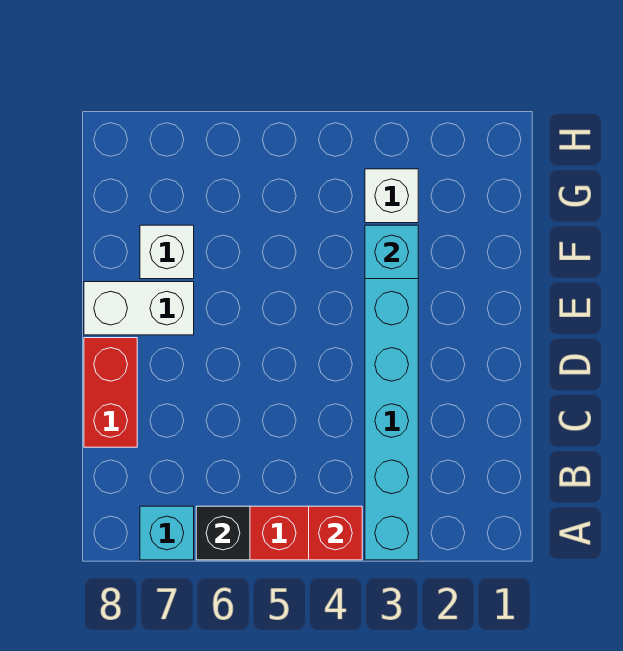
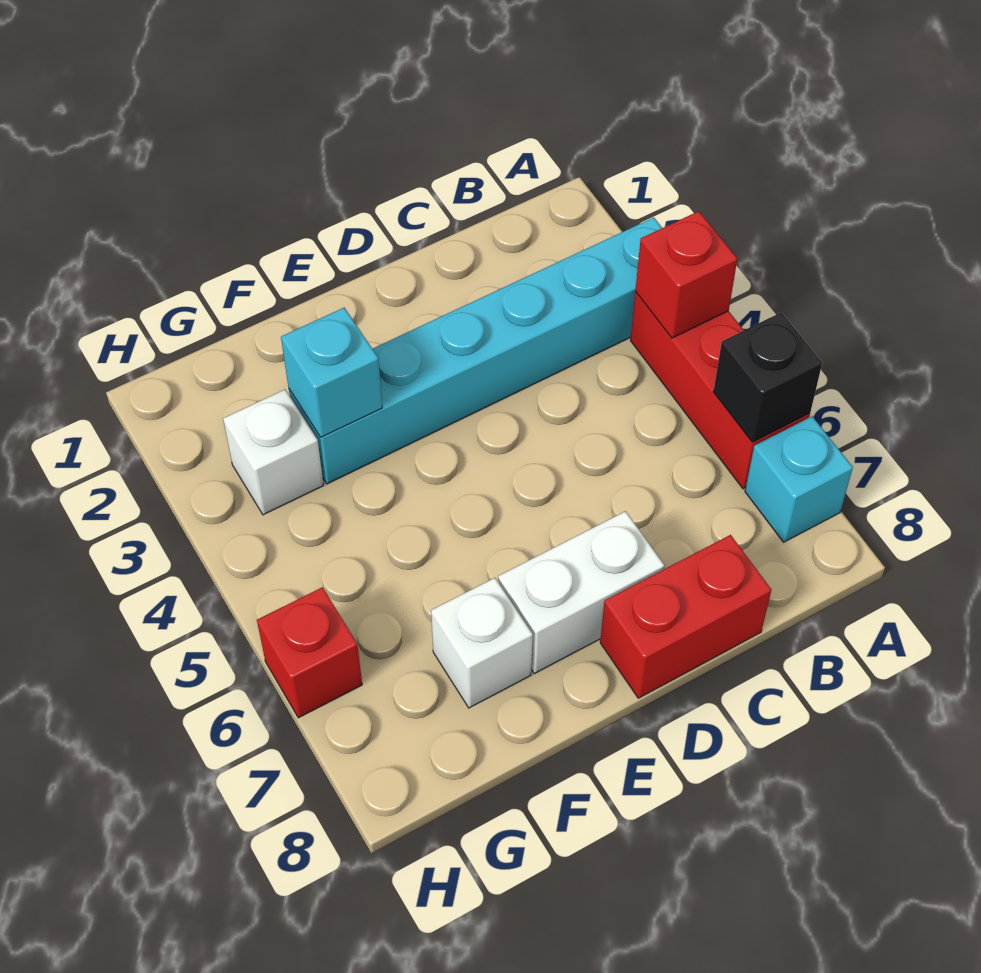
white 1x2 brick [84,282,194,335] -> white 1x2 brick turned to [498,511,664,674]
none -> red 1x1 brick [257,587,362,718]

